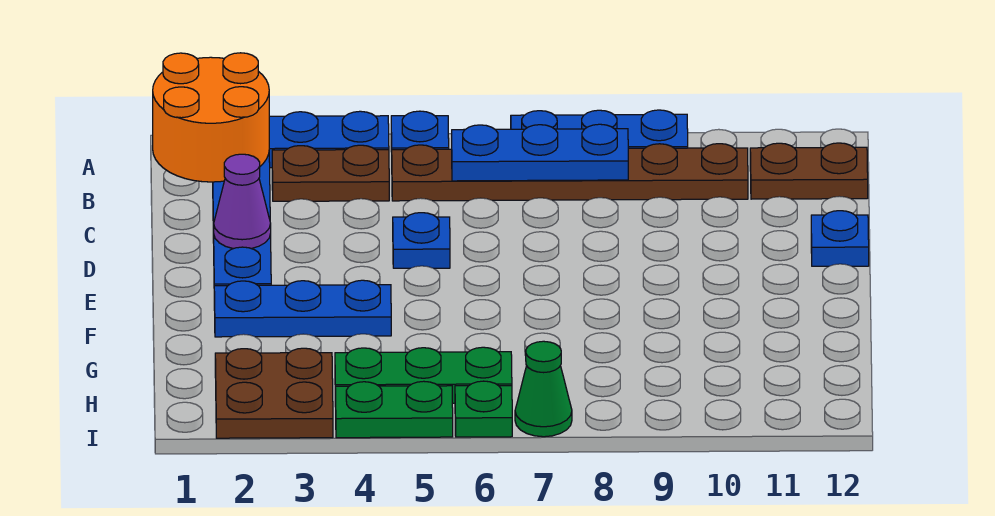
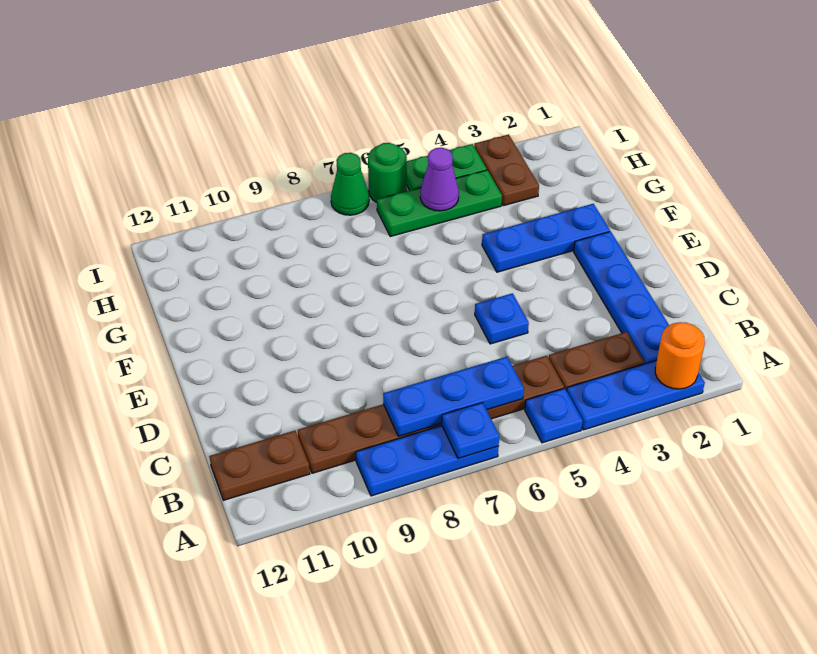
orange 2x2 round brick [153,53,269,182] -> orange 1x1 round brick [655,322,705,389]
purple 1x1 cone [214,154,271,249] -> purple 1x1 cone moved to [420,148,459,211]
blue 1x1 plate [811,211,869,266] -> blue 1x1 plate moved to [442,403,499,459]
brown 2x2 plate [215,348,333,438] -> brown 1x2 plate [474,134,539,206]
green 1x1 plate [455,381,512,437] -> green 1x1 round brick [368,143,407,202]

